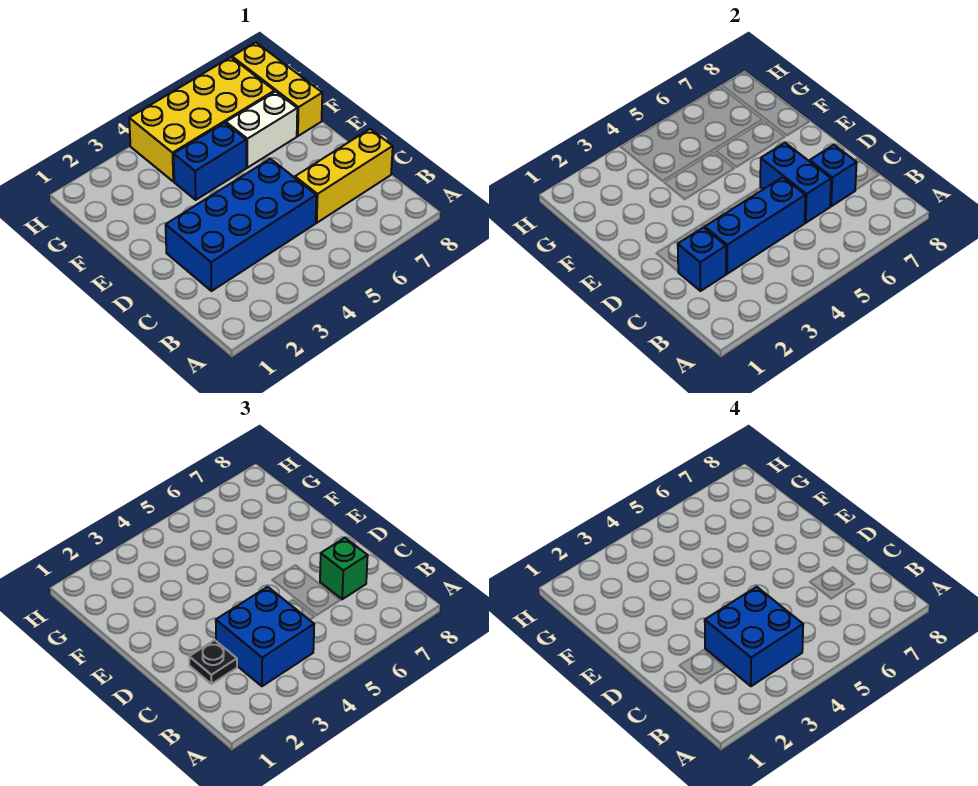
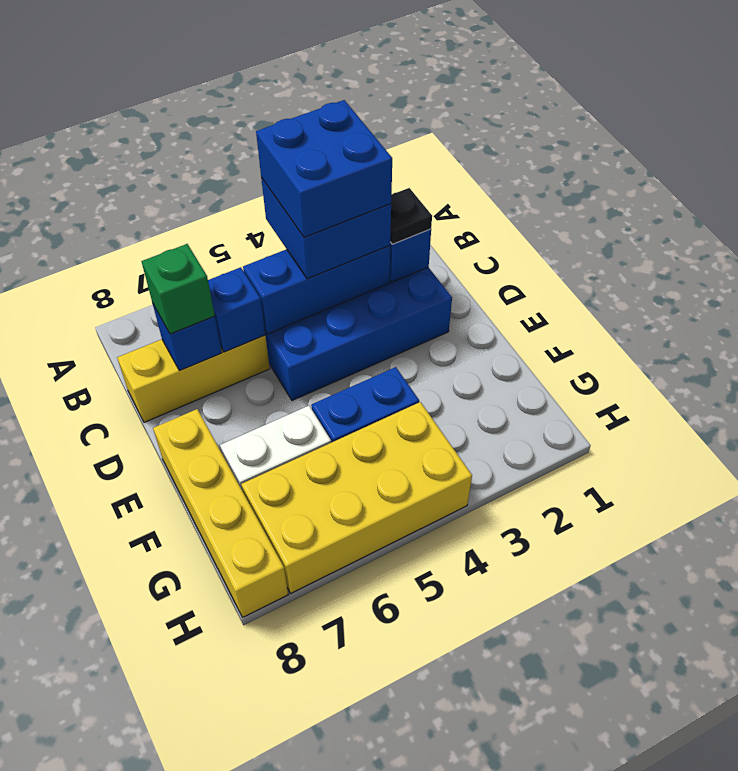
blue 1x2 brick [760,143,831,223] -> blue 1x1 brick [208,267,265,352]
yellow 1x3 brick [232,42,322,136] -> yellow 1x4 brick [153,409,288,617]

